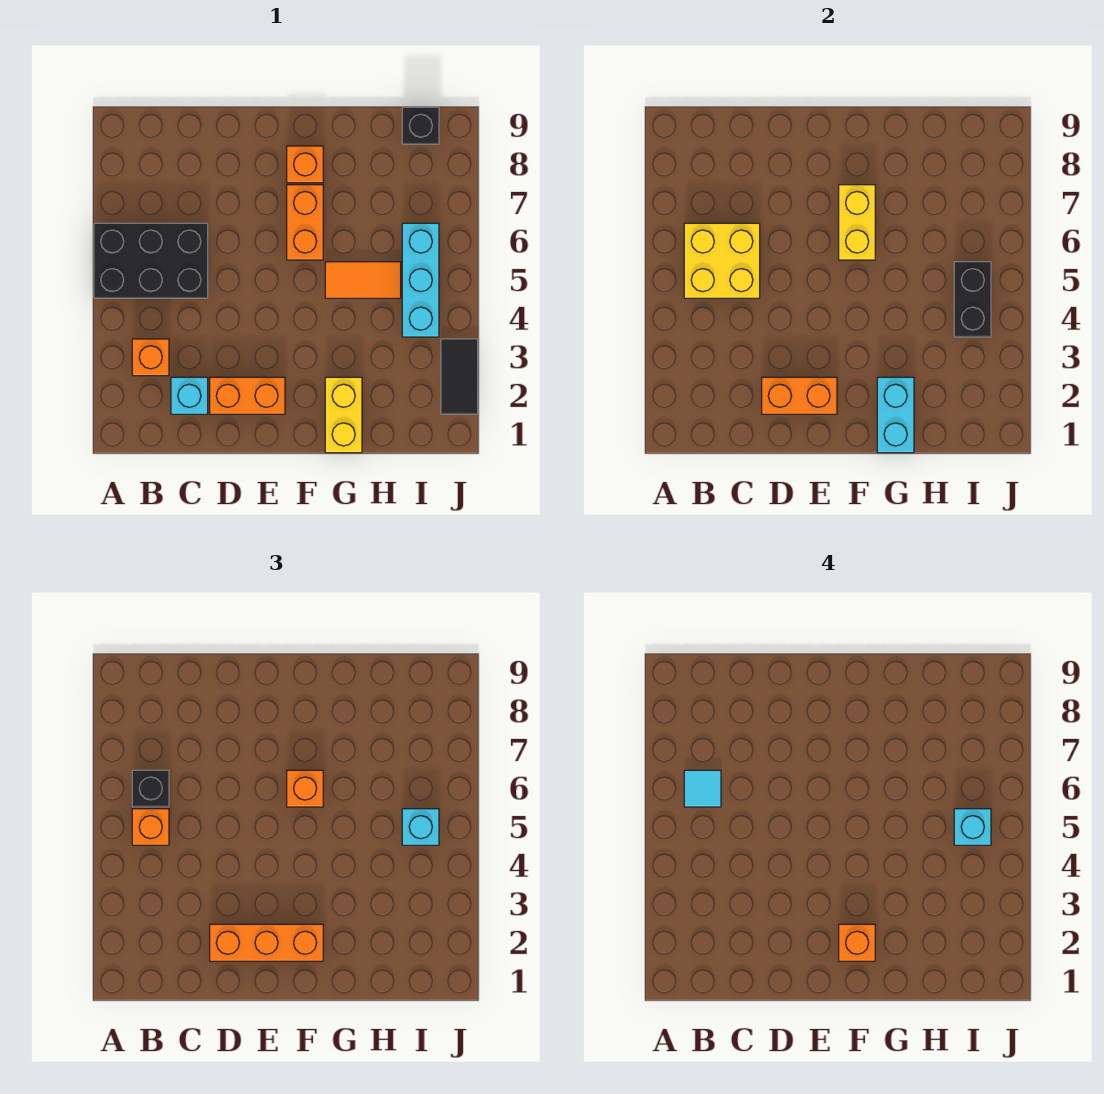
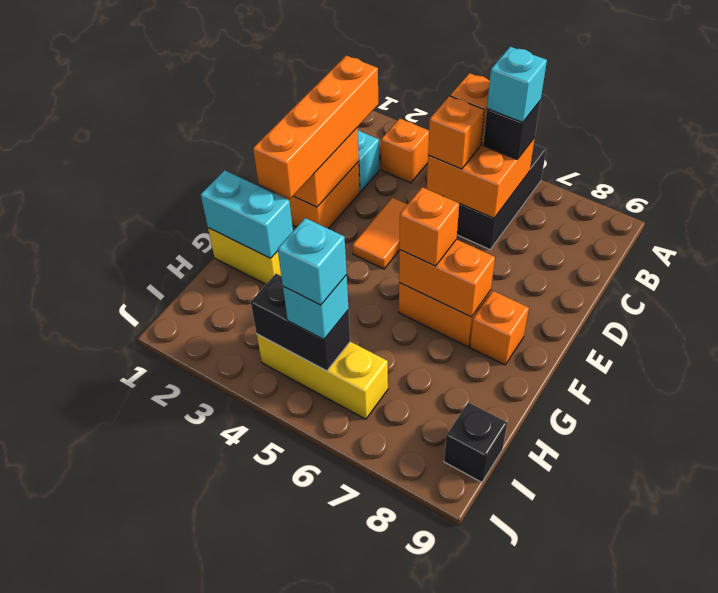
yellow 2x2 brick [684,223,760,298] -> orange 2x2 brick [427,137,535,218]
cyan 1x1 tile [684,770,721,807] -> cyan 1x1 brick [487,47,547,123]
orange 1x3 brick [210,924,323,961] -> orange 1x4 brick [253,56,378,198]
orange 1x1 brick [839,924,875,961] -> orange 1x1 brick moved to [428,96,484,169]
yellow 1x2 brick [839,185,875,260] -> orange 1x2 brick [399,239,495,317]
orange 1x2 tile [325,262,401,298] -> orange 1x2 tile moved to [353,198,408,269]
cyan 1x3 brick [402,223,439,337] -> yellow 1x3 brick [257,334,388,419]
black 1x2 tile [441,339,478,414] -> none

